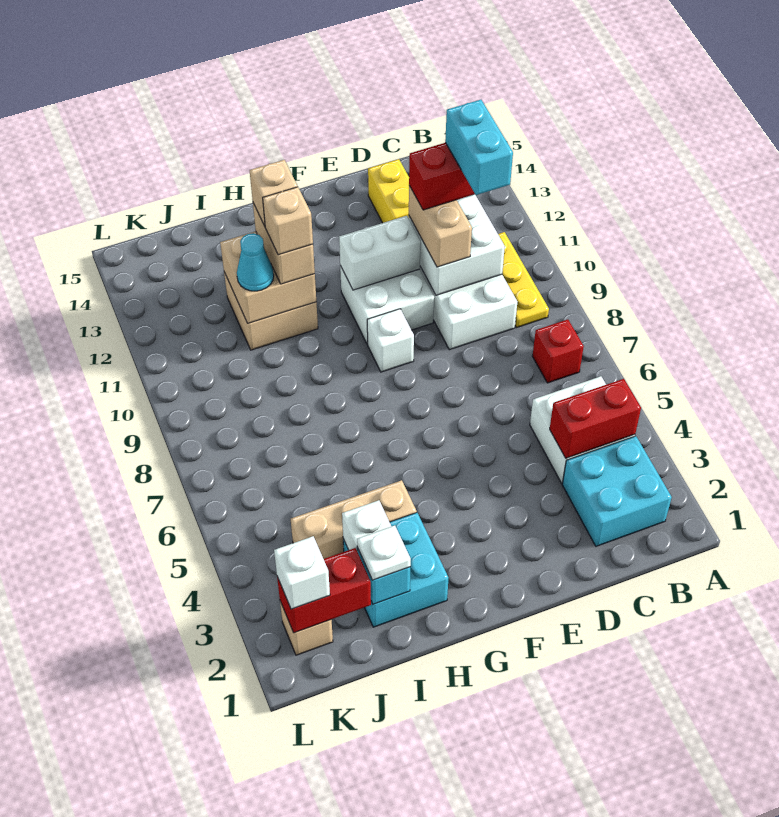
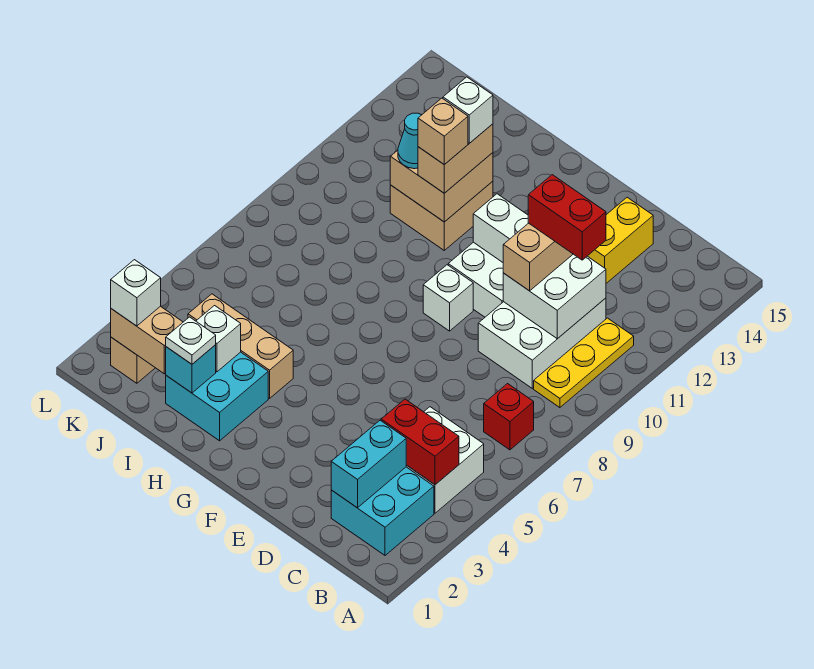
cyan 1x2 brick [445,100,513,195] -> cyan 1x2 brick moved to [331,420,406,508]
tan 1x1 brick [250,160,298,226] -> white 1x1 brick [443,77,493,143]
red 1x2 brick [277,548,371,633] -> tan 1x2 brick [111,306,183,374]

